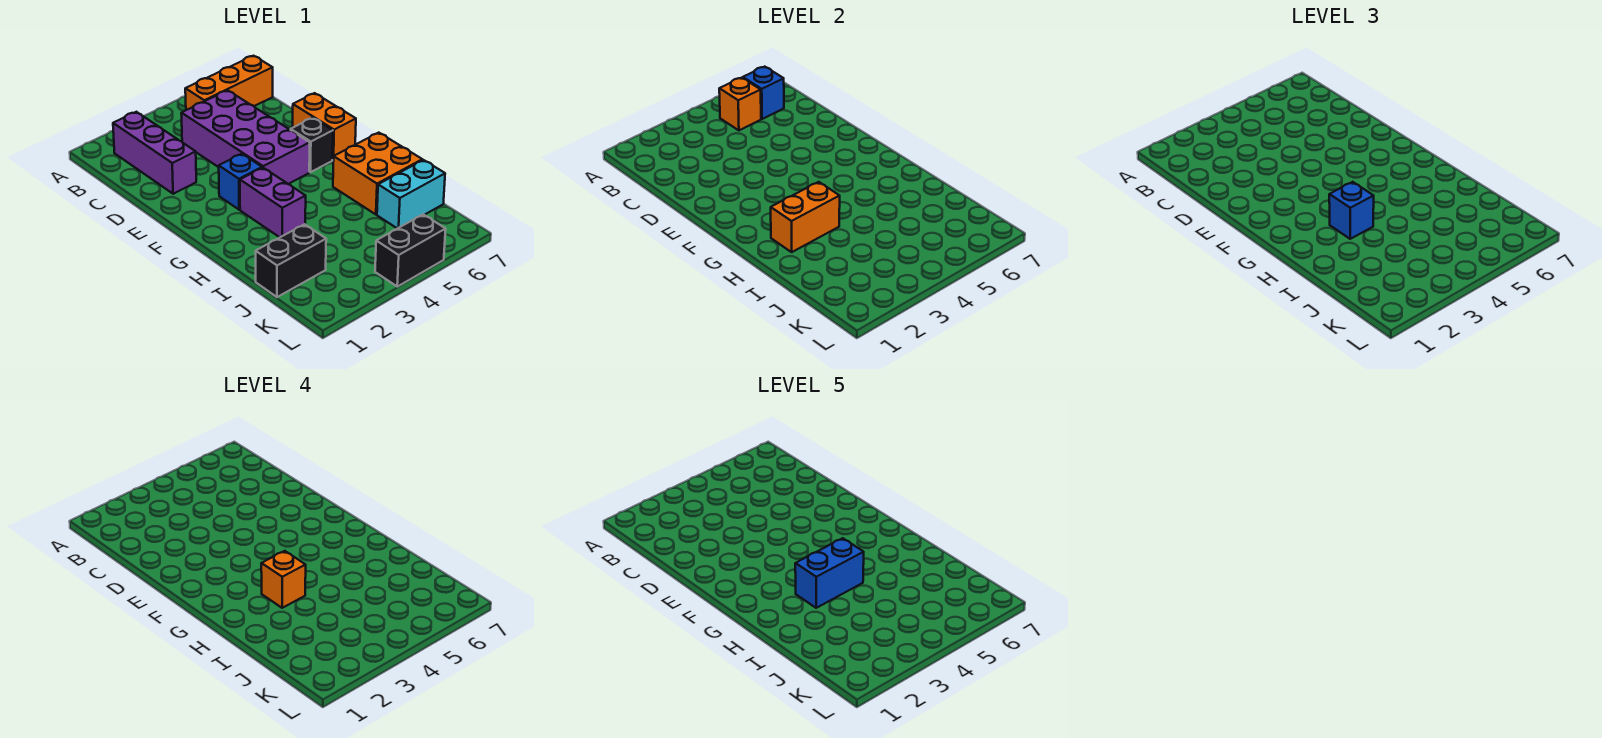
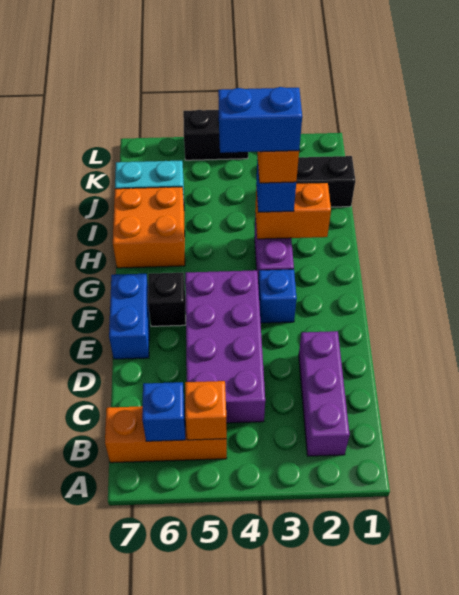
orange 1x2 brick [293,93,356,160] -> blue 1x2 brick [109,274,149,359]

